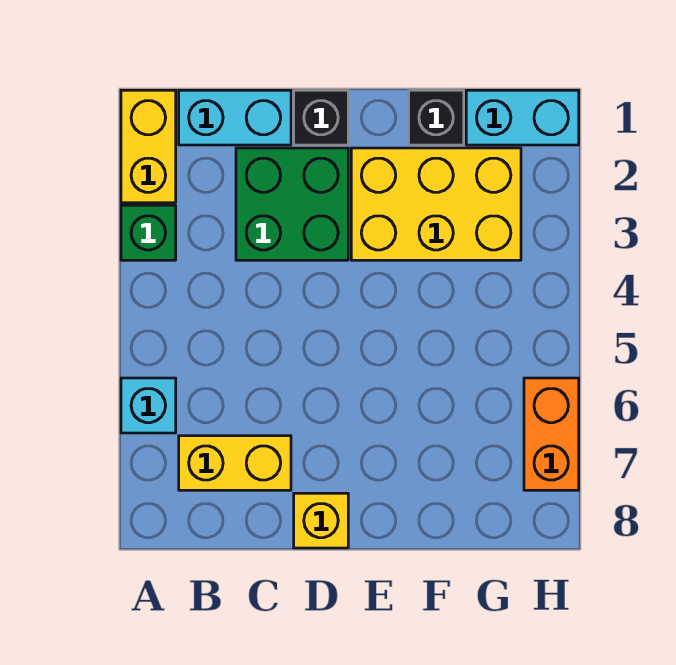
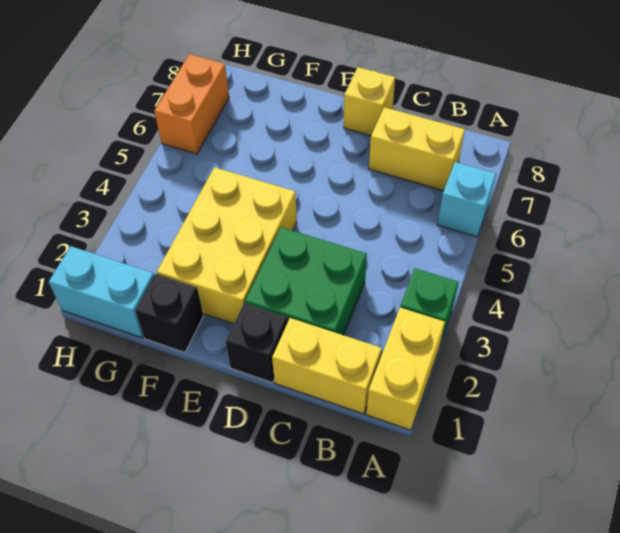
cyan 1x2 brick [179,90,291,145] -> yellow 1x2 brick [272,318,382,414]
yellow 2x3 brick [351,148,521,260] -> yellow 2x3 brick turned to [157,167,297,324]

